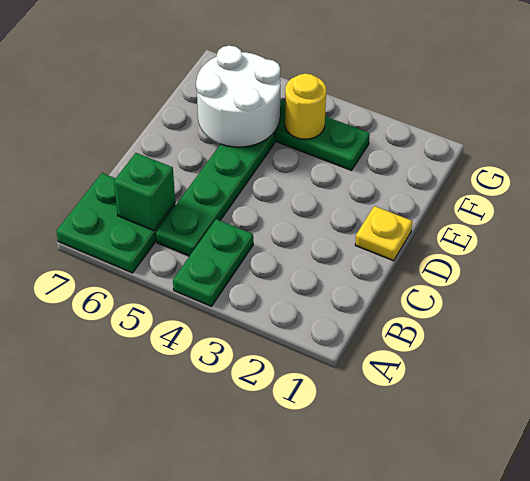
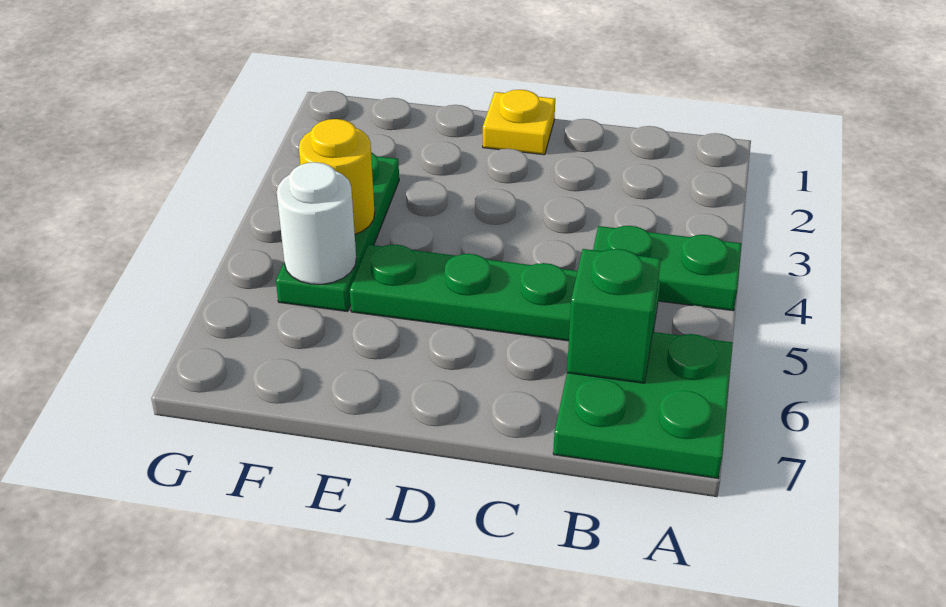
white 2x2 round brick [196,46,280,147] -> white 1x1 round brick [277,162,356,284]

